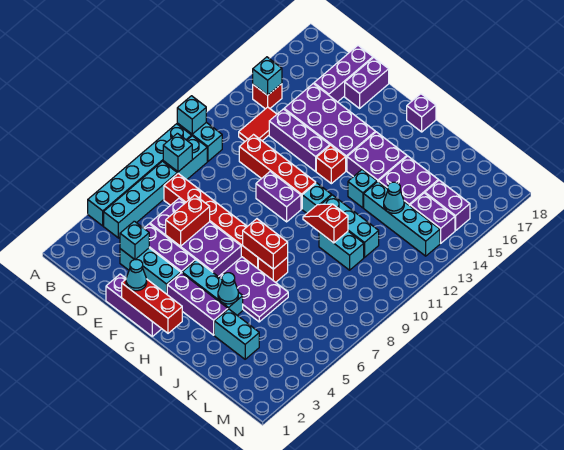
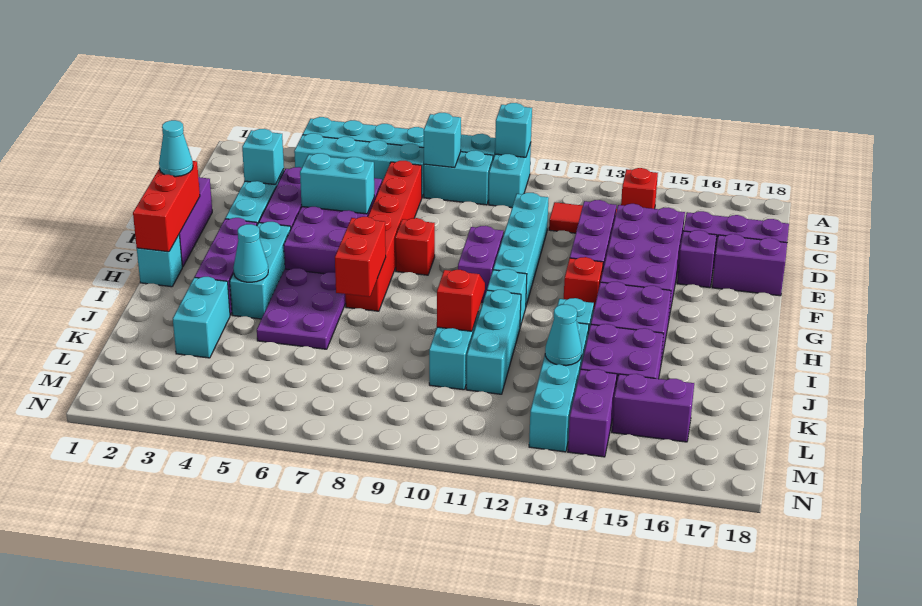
cyan 1x1 brick [253,57,282,95] -> cyan 1x1 brick moved to [137,235,182,287]
red 1x4 brick [239,135,316,209] -> cyan 1x4 brick [493,193,549,305]
red 1x2 brick [166,195,210,246] -> cyan 1x2 brick [300,153,374,214]
purple 1x1 brick [407,94,436,132] -> purple 1x1 brick moved to [677,230,717,288]
red 1x1 brick [258,257,288,282] -> red 1x1 brick moved to [395,218,435,275]
purple 1x2 brick [425,180,470,231] -> purple 1x2 brick turned to [612,374,694,442]

